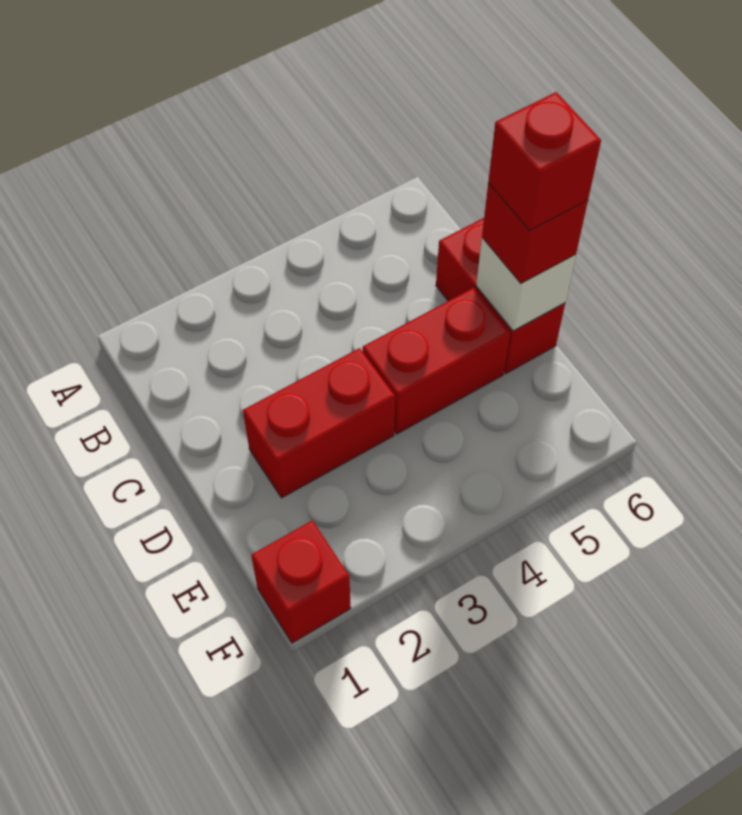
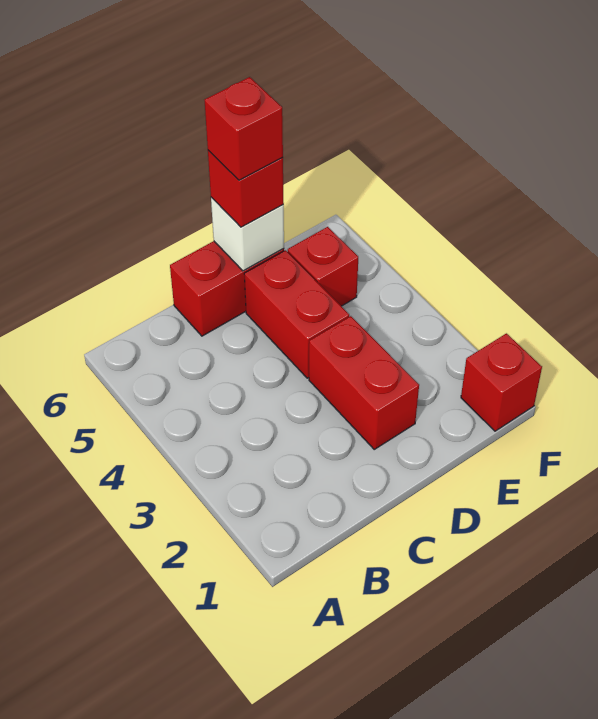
none -> red 1x1 brick [288,227,358,306]

